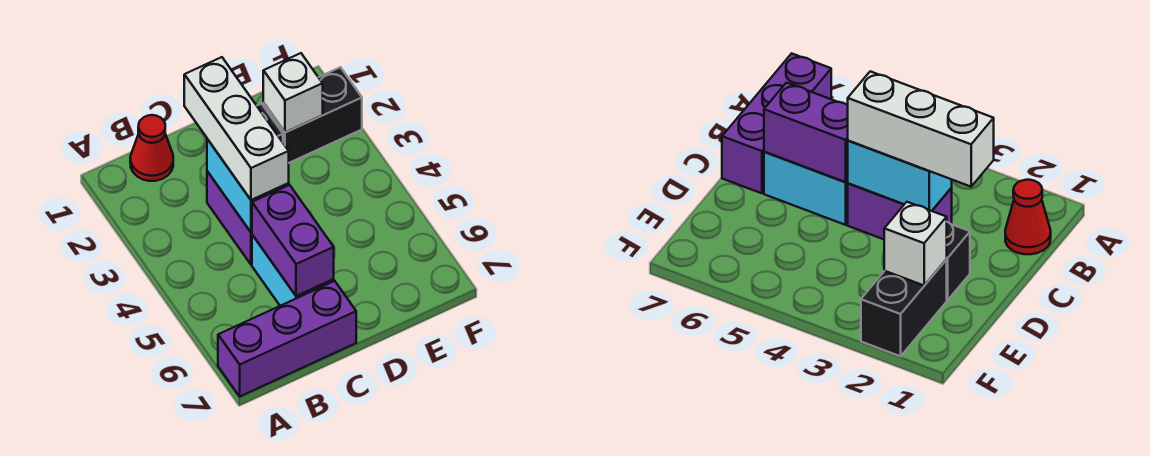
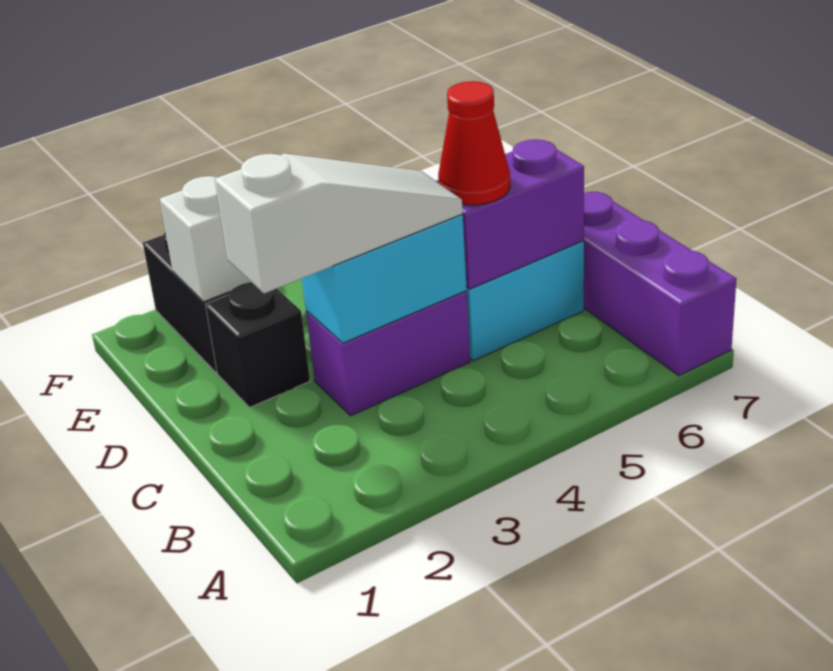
red 1x1 cone [130,115,173,181] -> red 1x1 cone moved to [438,81,510,205]
white 1x3 brick [184,57,289,200] -> white 1x3 slope [215,154,463,293]

